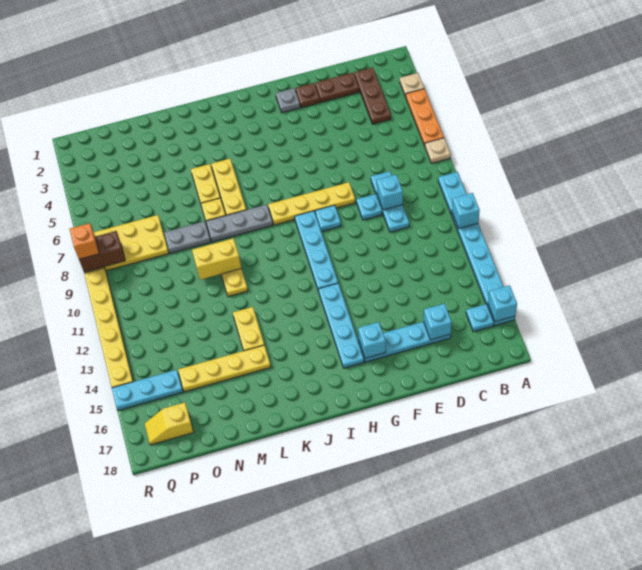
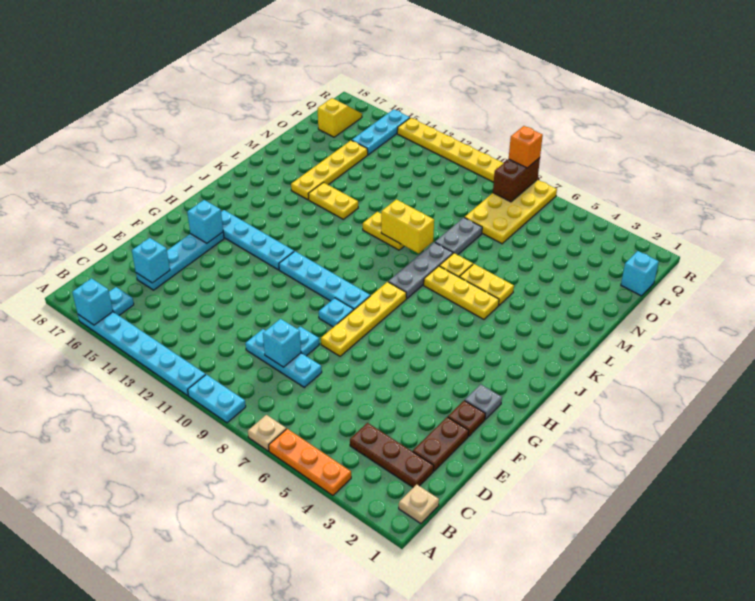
tan 1x1 plate [400,73,424,97] -> tan 1x1 plate moved to [399,484,439,524]
cyan 1x1 brick [452,193,480,228] -> cyan 1x1 brick moved to [621,251,659,296]
yellow 1x2 brick [192,238,242,280] -> yellow 1x2 brick turned to [381,199,434,253]

